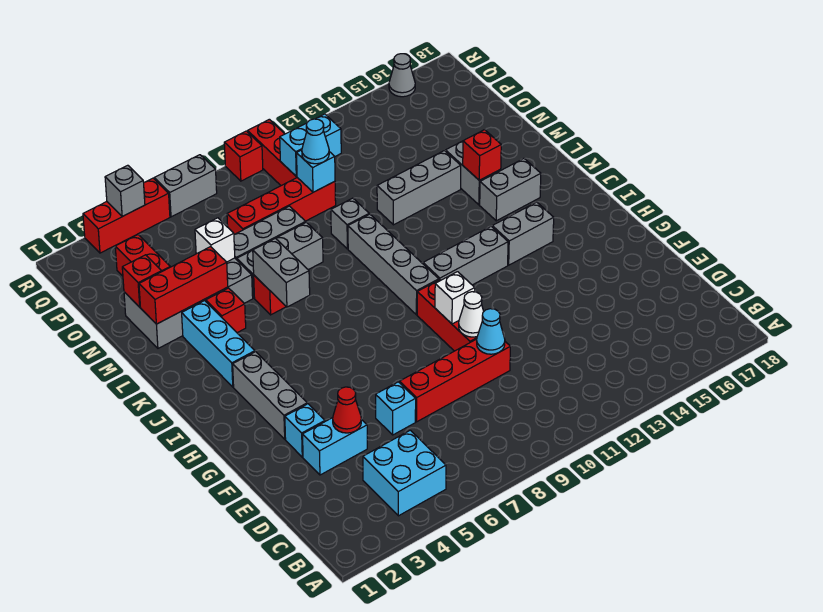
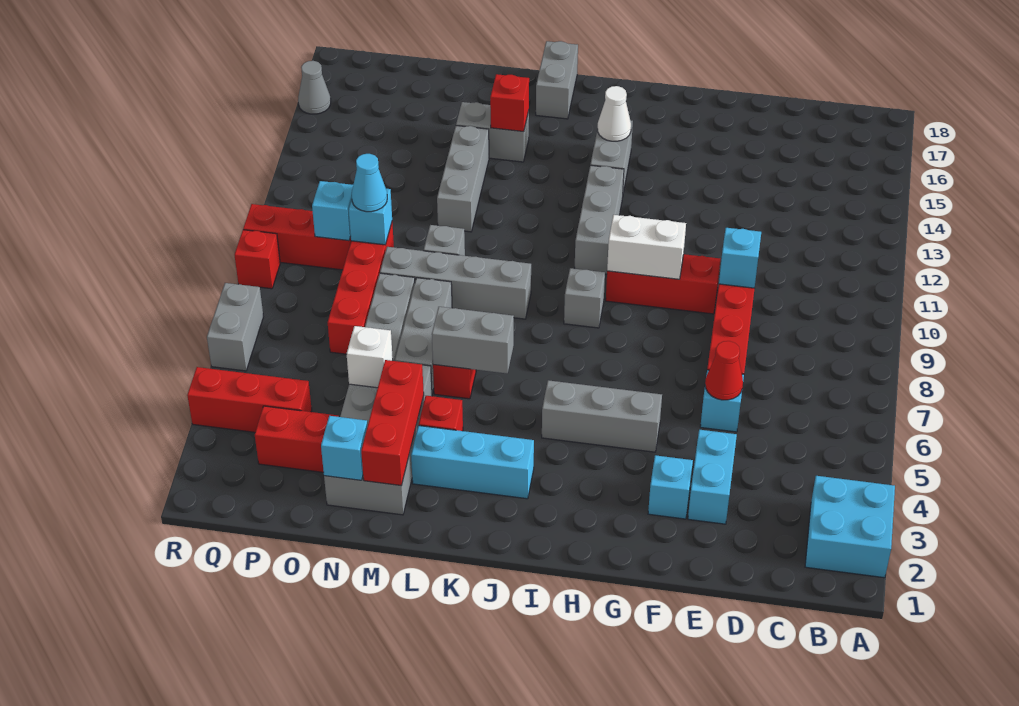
cyan 2x2 brick [363,430,446,516] -> cyan 2x2 brick moved to [805,476,895,578]
red 1x1 cone [333,387,361,433] -> red 1x1 cone moved to [705,341,743,400]
cyan 1x1 cone [477,309,505,354] -> cyan 1x1 brick [719,228,761,288]
white 1x1 cone [459,292,484,337] -> white 1x1 cone moved to [598,86,631,141]
grey 1x3 brick [233,352,307,439] -> grey 1x3 brick moved to [542,380,662,452]
white 1x1 brick [435,272,475,324] -> white 1x2 brick [607,215,686,279]
grey 1x4 brick [348,214,439,315] -> grey 1x4 brick moved to [380,247,531,319]
grey 1x2 brick [480,159,541,221] -> grey 1x2 brick moved to [536,41,578,119]
red 1x1 brick [122,255,161,307] -> cyan 1x1 brick [321,416,368,480]
cyan 1x2 brick [280,114,341,176] -> cyan 1x1 brick [312,181,353,241]
red 1x3 brick [83,178,170,253] -> red 1x3 brick turned to [187,367,312,432]
grey 1x1 brick [105,165,145,216] -> grey 1x1 brick moved to [564,268,605,328]

